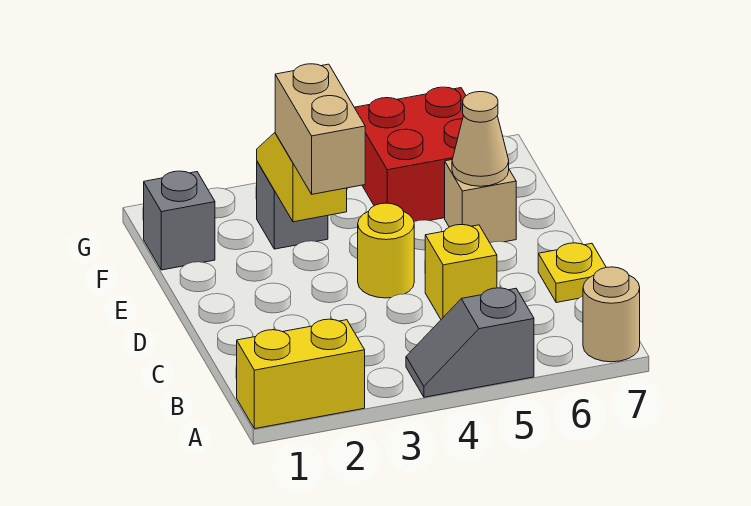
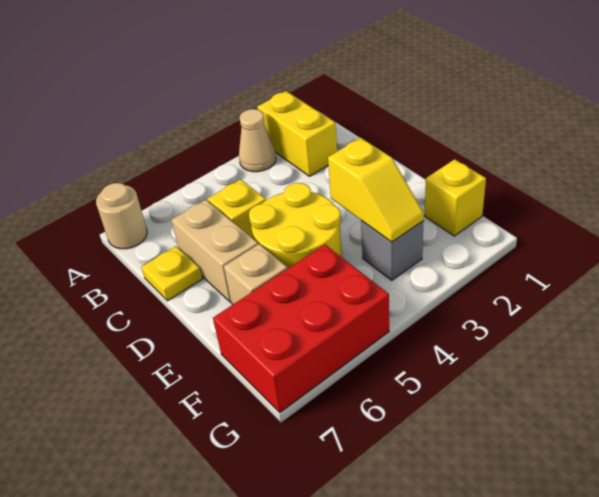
yellow 1x2 brick [237,319,365,429] -> yellow 1x2 brick turned to [258,91,337,176]
grey 1x2 slope [406,288,534,397] -> none
tan 1x2 brick [275,64,365,194] -> tan 1x2 brick moved to [171,200,258,302]
yellow 1x1 round brick [358,203,414,298] -> yellow 2x2 round brick [249,183,342,269]
tan 1x1 cone [452,92,509,186] -> tan 1x1 cone moved to [239,109,276,172]
grey 1x1 brick [144,171,215,270] -> yellow 1x1 brick [424,159,486,236]
red 2x2 brick [355,87,466,222] -> red 2x3 brick [213,245,389,413]

